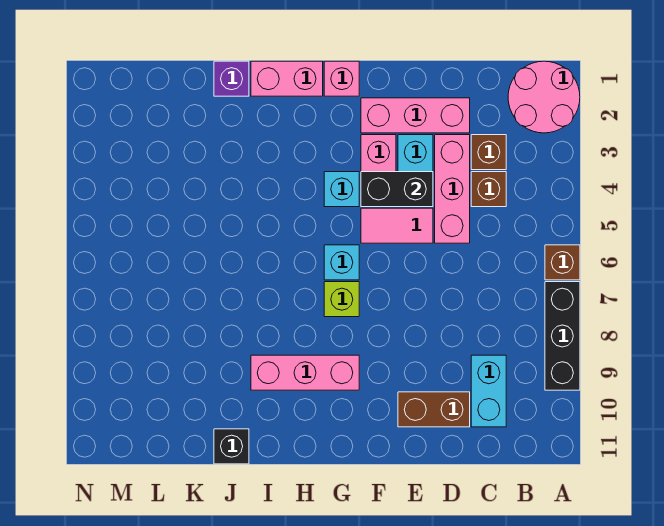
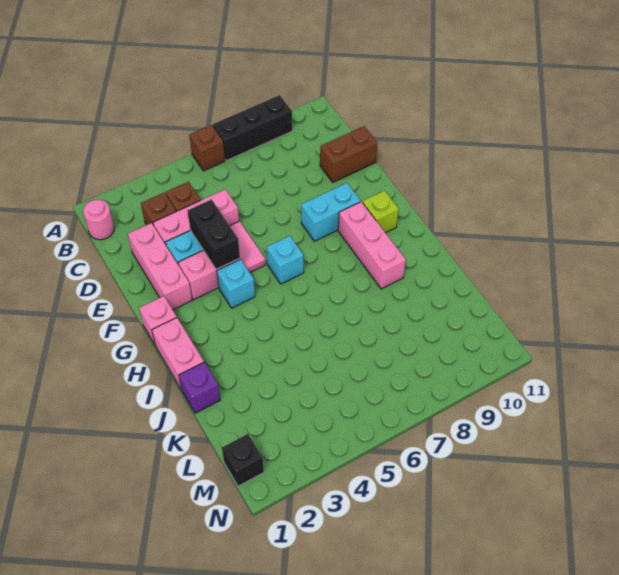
pink 2x2 round brick [508,61,580,133] -> pink 1x1 round brick [83,200,114,240]
cyan 1x2 brick [471,355,506,427] -> cyan 1x2 brick moved to [301,183,361,241]
brown 1x2 brick [398,392,470,427] -> brown 1x2 brick turned to [320,126,378,182]
lime 1x1 brick [324,282,359,317] -> lime 1x1 brick moved to [362,191,399,233]
black 1x1 brick [214,429,249,464] -> black 1x1 brick moved to [222,434,264,486]

